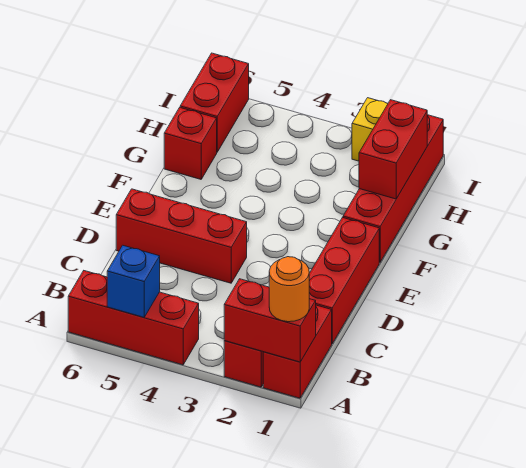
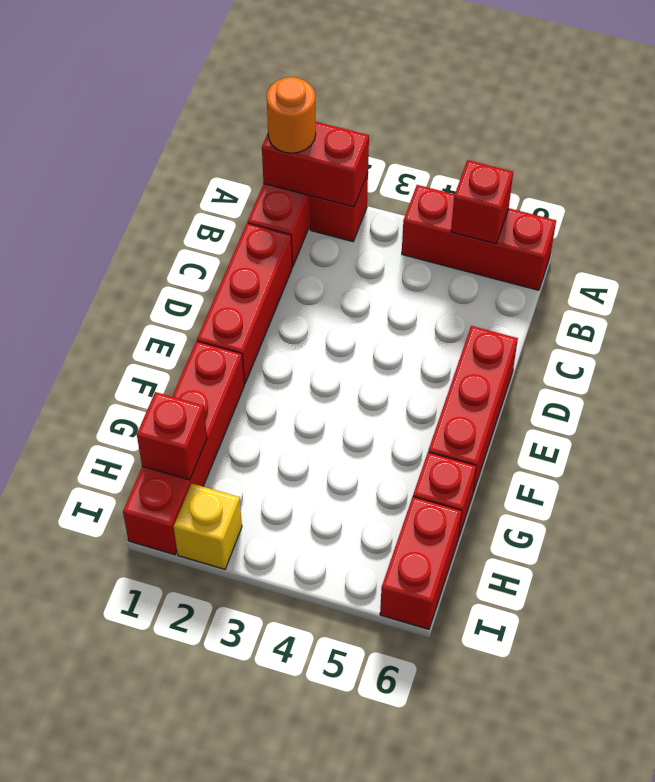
blue 1x1 brick [107,245,160,317] -> red 1x1 brick [451,160,513,244]
red 1x3 brick [116,189,247,283] -> red 1x3 brick turned to [428,326,518,492]
red 1x2 brick [359,100,427,199] -> red 1x1 brick [137,392,207,480]

